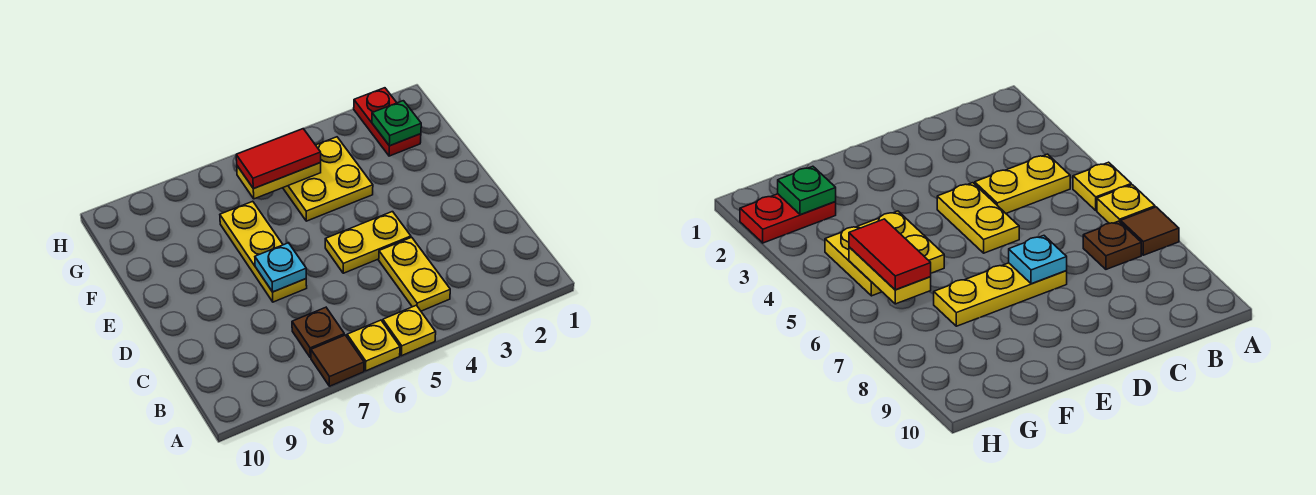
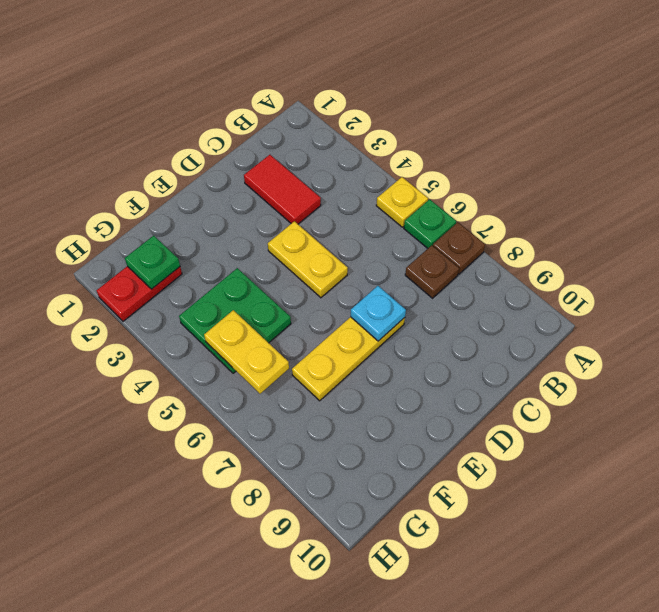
yellow 1x1 plate [347,320,400,371] -> green 1x1 plate [404,199,456,248]
brown 1x1 tile [311,335,364,386] -> brown 1x1 plate [433,222,485,274]
yellow 1x2 plate [379,237,450,311] -> none
yellow 2x2 plate [283,137,373,221] -> green 2x2 plate [179,268,291,373]
red 1x2 tile [236,129,321,189] -> red 1x2 tile moved to [244,155,321,224]

